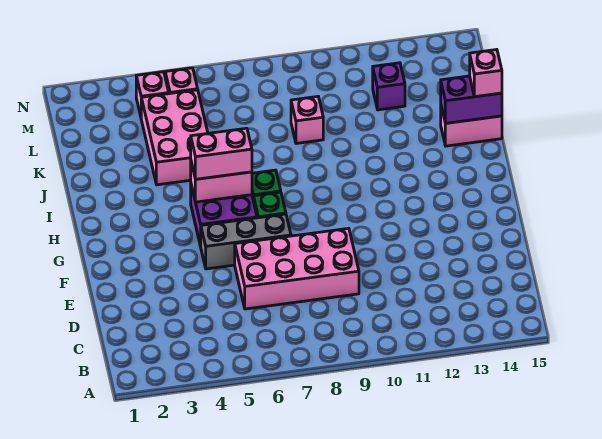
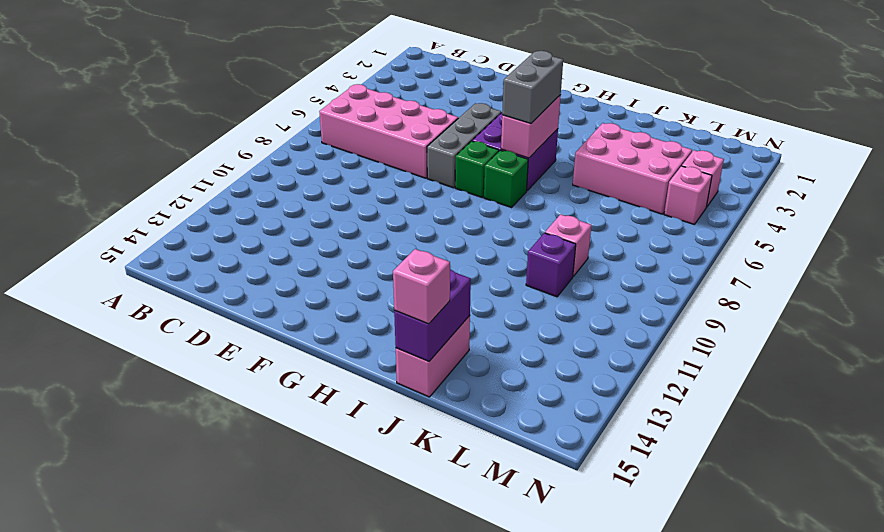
pink 2x4 brick [235,228,359,309] -> pink 2x4 brick turned to [319,84,458,178]
pink 1x2 brick [191,128,252,179] -> grey 1x2 brick [502,51,563,124]
purple 1x1 brick [373,63,405,110] -> purple 1x1 brick moved to [526,233,576,297]

